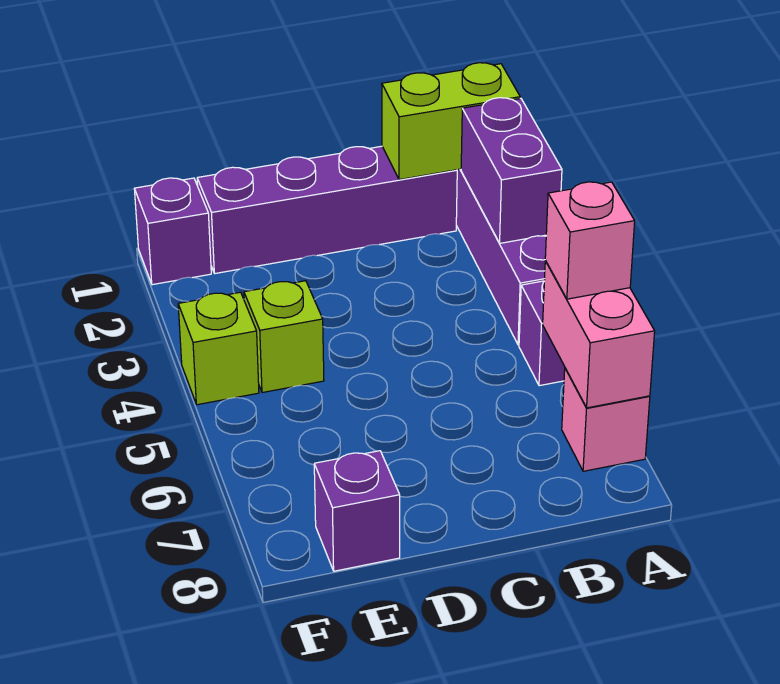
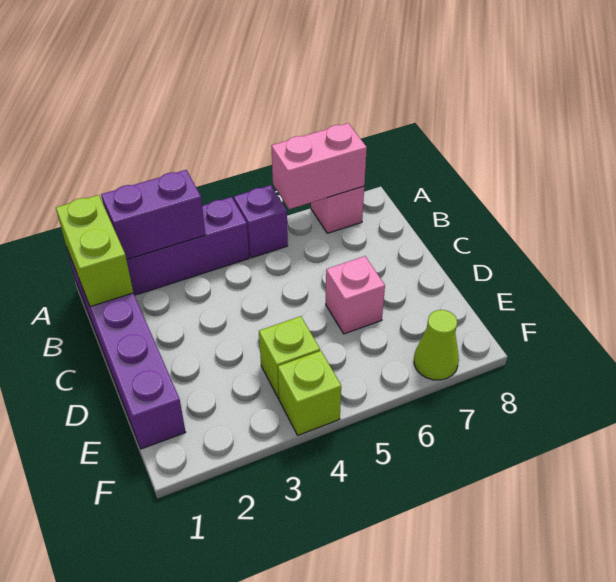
pink 1x1 brick [545,182,635,299] -> pink 1x1 brick moved to [326,256,385,334]
purple 1x1 brick [314,451,400,571] -> none
purple 1x1 brick [134,178,211,285] -> none
none -> lime 1x1 cone [414,310,459,380]

